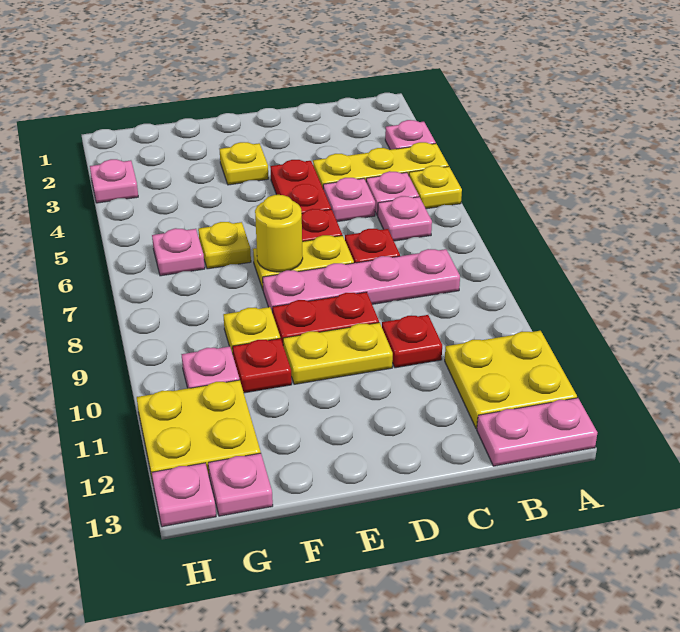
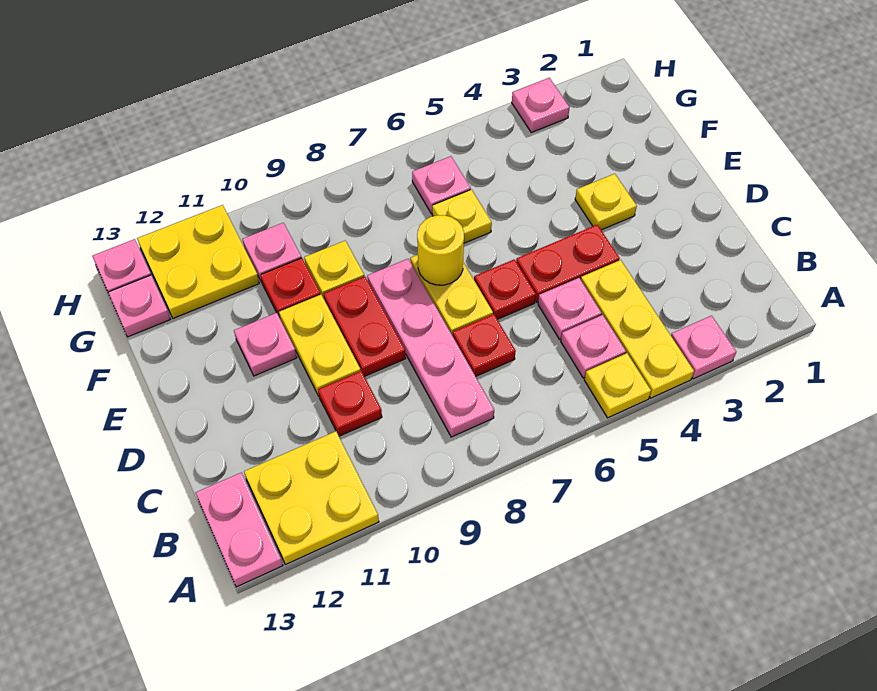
pink 1x1 plate [378,196,432,241] -> pink 1x1 plate moved to [234,313,297,376]

